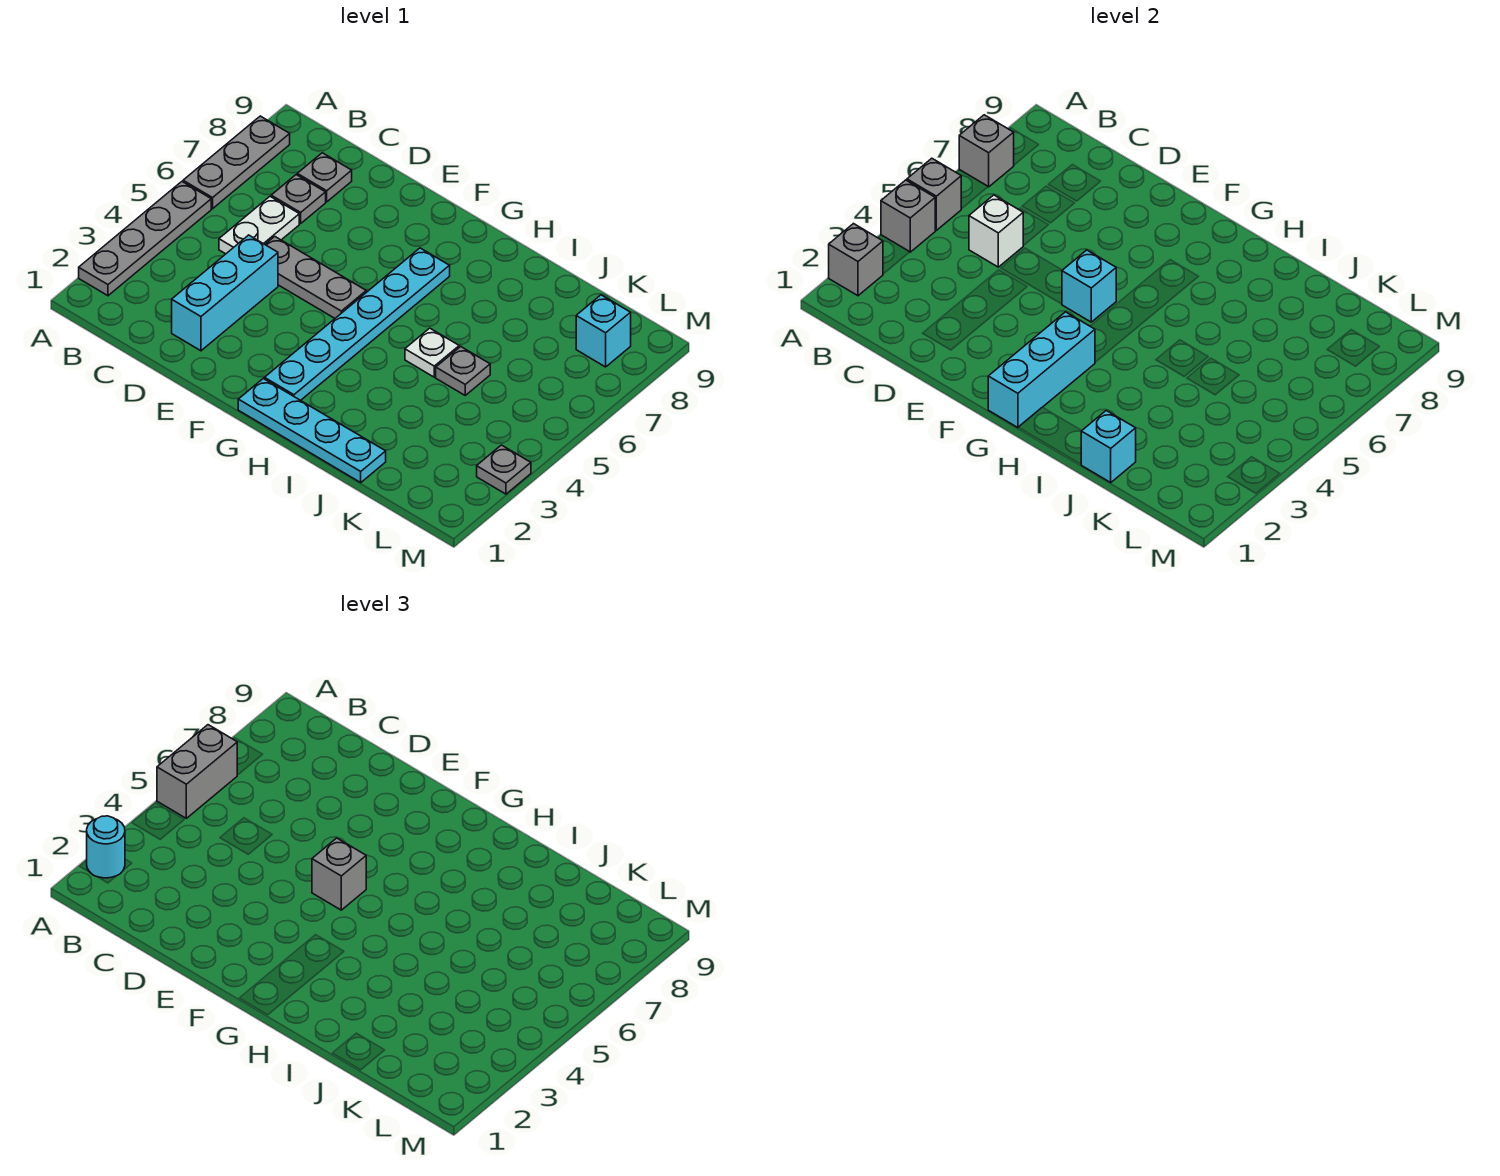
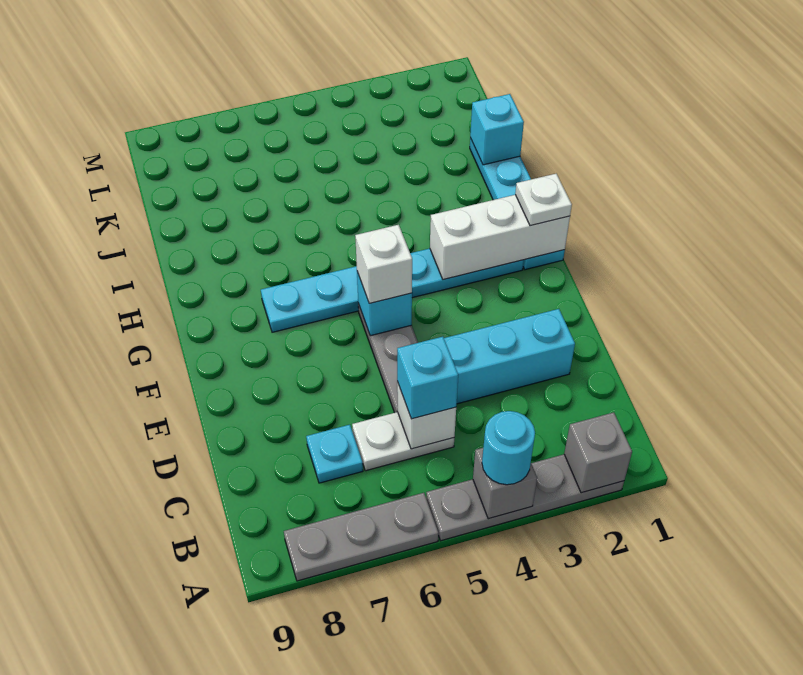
cyan 1x1 round brick [87,816,125,878] -> cyan 1x1 round brick moved to [482,411,535,485]
grey 1x1 brick [907,158,961,230] -> none
grey 1x2 brick [157,725,237,818] -> none
grey 1x1 brick [959,115,1014,187] -> none
grey 1x1 plate [271,175,326,224] -> cyan 1x1 plate [306,425,363,483]
grey 1x1 plate [297,153,352,202] -> none
grey 1x1 brick [312,838,366,910] -> white 1x1 brick [355,225,412,303]
cyan 1x3 brick [988,312,1095,428] -> white 1x3 brick [430,195,570,280]
white 1x1 plate [405,328,459,377] -> white 1x1 plate moved to [515,174,572,226]
grey 1x1 plate [436,347,490,395] -> none
cyan 1x1 brick [576,295,631,367] -> cyan 1x1 brick moved to [397,337,458,419]
grey 1x1 plate [477,445,531,494] -> none

